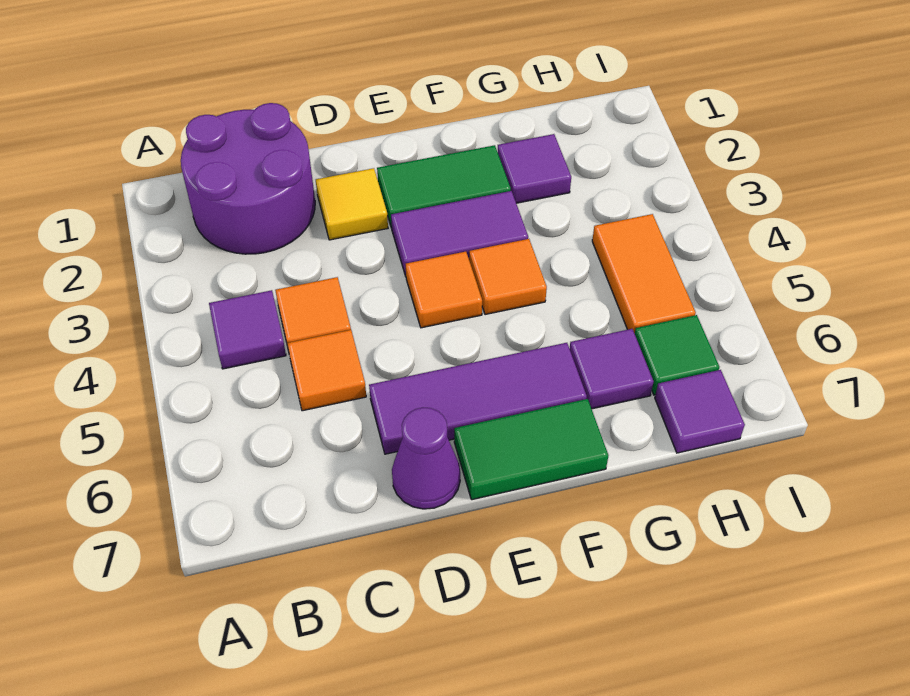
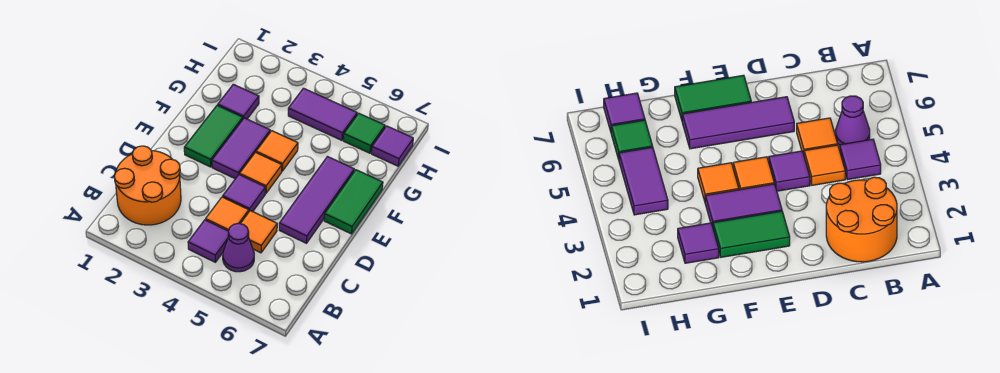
purple 2x2 round brick [181,103,315,254] -> orange 2x2 round brick [114,146,181,225]
yellow 1x1 tile [316,168,388,240] -> none
purple 1x1 cone [392,407,460,509] -> purple 1x1 cone moved to [223,223,254,272]
purple 1x1 tile [570,329,654,409] -> purple 1x1 tile moved to [223,175,265,212]
orange 1x2 tile [592,214,696,333] -> purple 1x2 tile [288,88,357,140]

